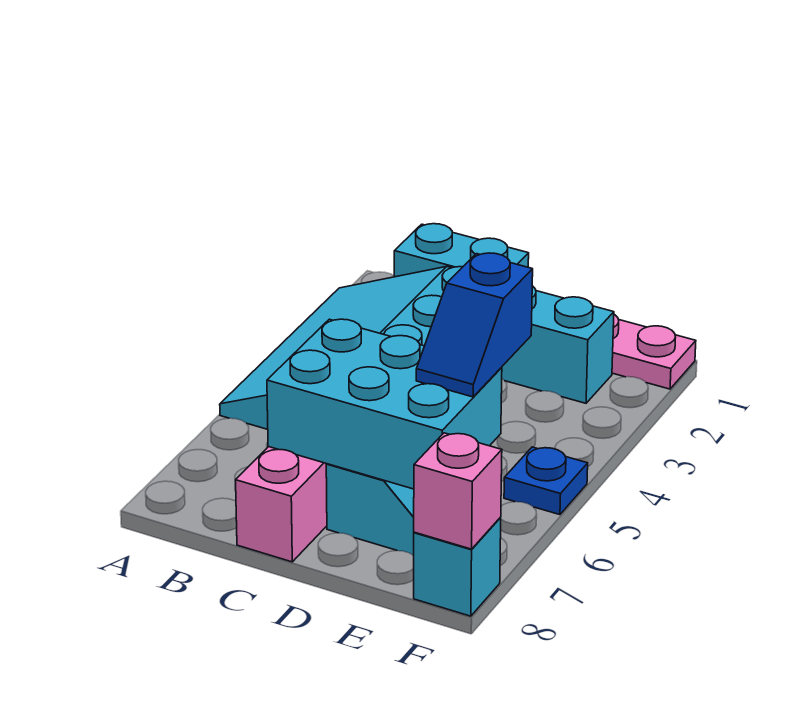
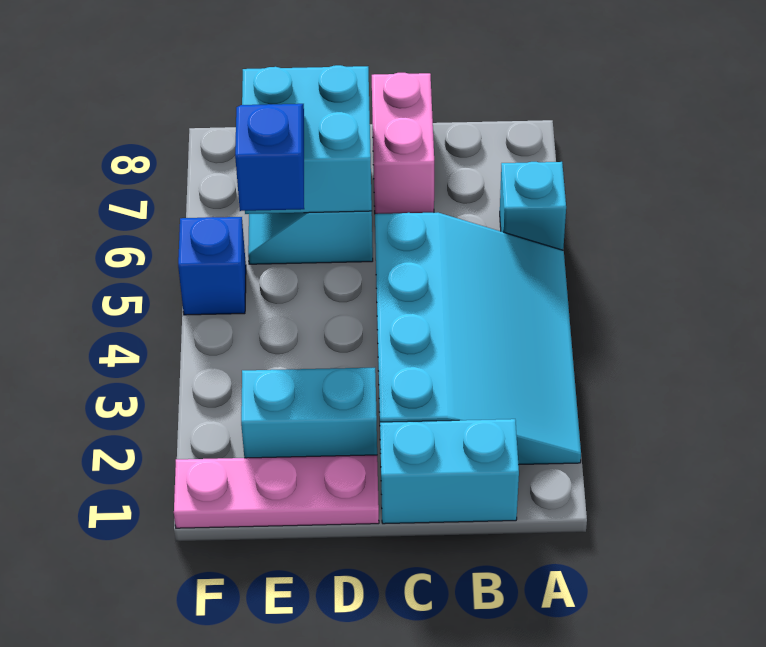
cyan 2x3 brick [267,319,502,489] -> cyan 2x2 brick [242,65,372,214]
blue 1x1 plate [504,447,588,515] -> blue 1x1 brick [178,217,246,315]
cyan 1x1 brick [413,518,501,616] -> cyan 1x1 brick moved to [500,162,566,250]
pink 1x1 brick [414,433,502,549] -> none

